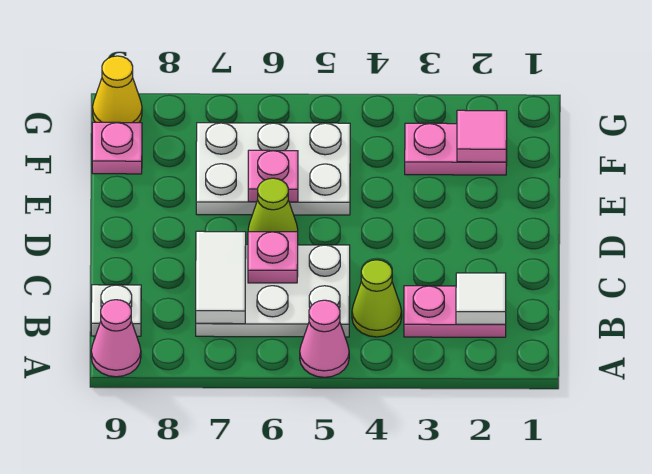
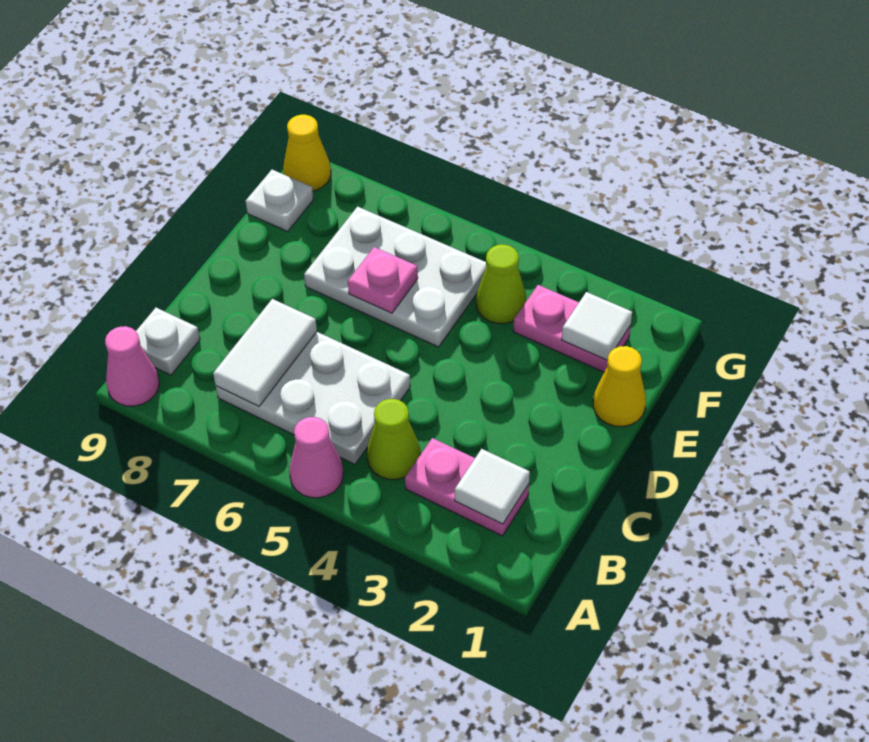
pink 1x1 plate [248,232,298,283] -> none
lime 1x1 cone [248,178,298,232] -> lime 1x1 cone moved to [476,245,526,324]
none -> yellow 1x1 cone [593,346,646,426]
pink 1x1 tile [457,110,507,162] -> white 1x1 tile [562,292,632,360]
pink 1x1 plate [92,122,142,174] -> white 1x1 plate [246,170,314,231]

